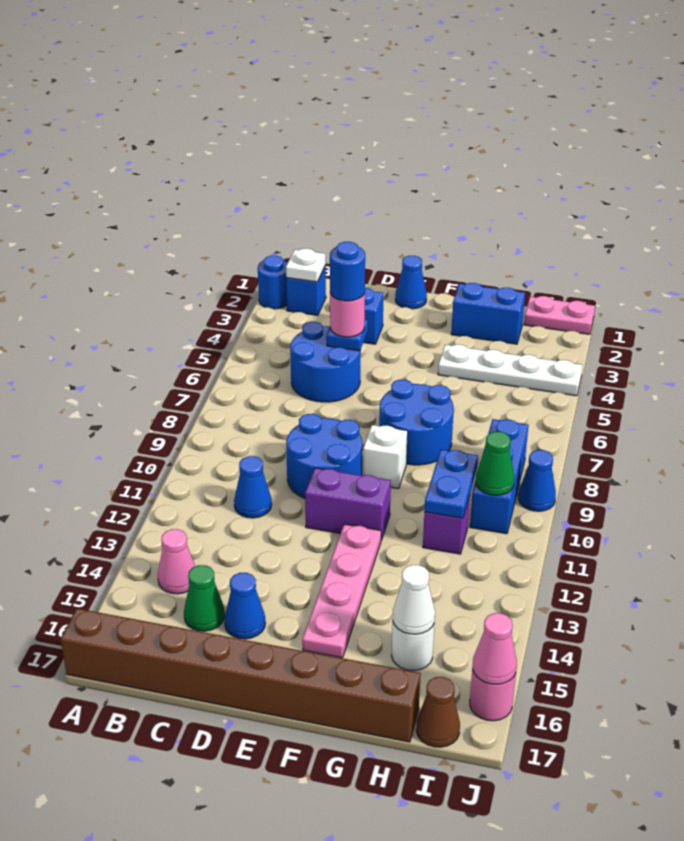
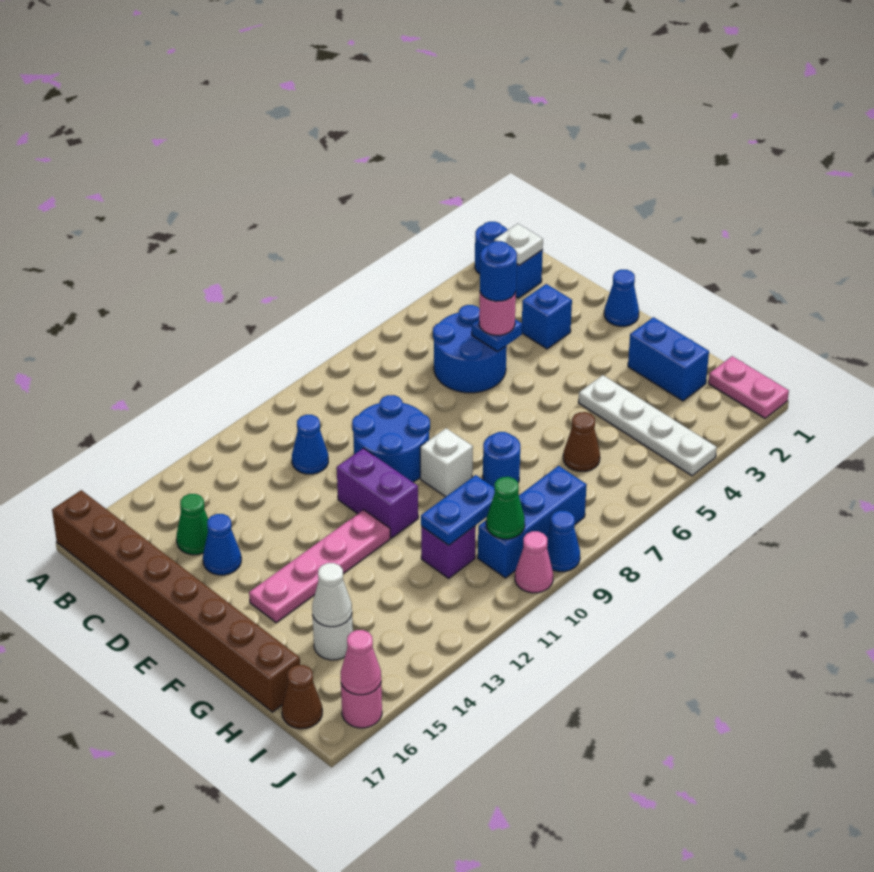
pink 1x1 cone [158,529,195,594] -> pink 1x1 cone moved to [515,531,553,593]
blue 2x2 round brick [379,380,454,465] -> blue 1x1 round brick [483,432,520,488]
none -> brown 1x1 cone [563,412,600,471]

